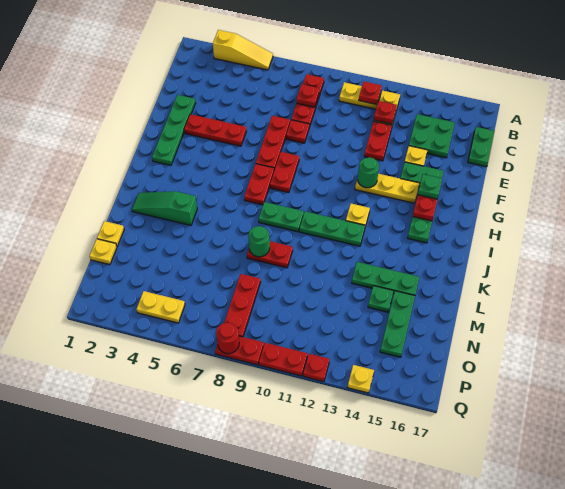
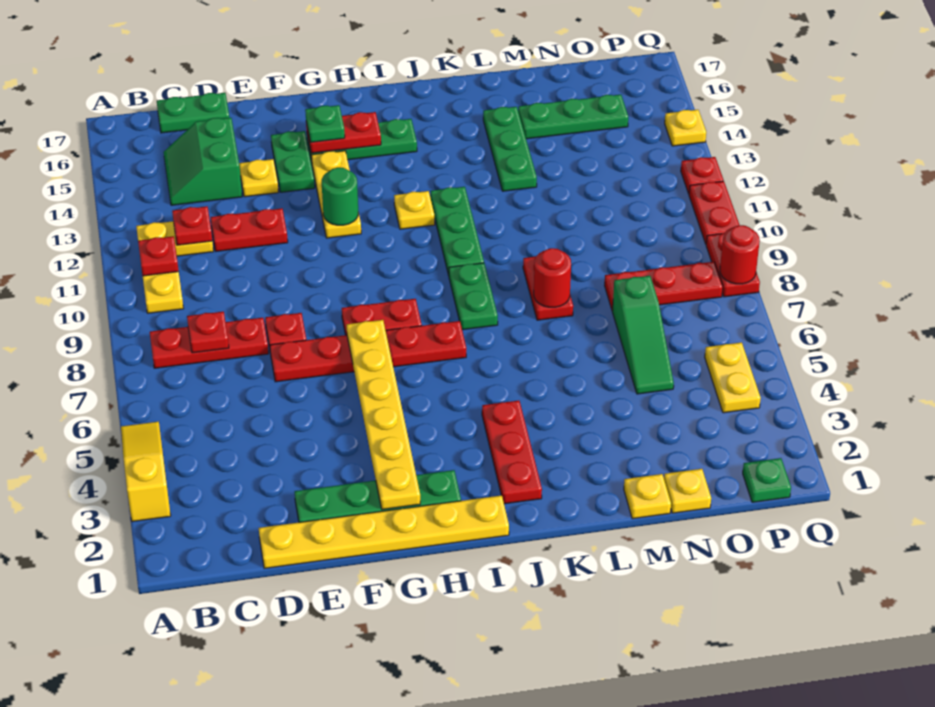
green 2x2 plate [409,114,455,158] -> green 2x2 slope [164,118,242,205]
none -> yellow 1x6 plate [259,495,509,568]
red 1x3 plate [184,114,246,146] -> red 1x3 plate moved to [482,401,542,504]
none -> yellow 1x6 plate [347,320,420,510]
green 1x3 slope [132,191,197,225] -> green 1x3 slope moved to [612,276,674,394]
green 1x1 round brick [248,226,270,257] -> red 1x1 round brick [534,248,571,307]
green 1x1 plate [368,286,393,312] -> green 1x1 plate moved to [743,458,791,502]

